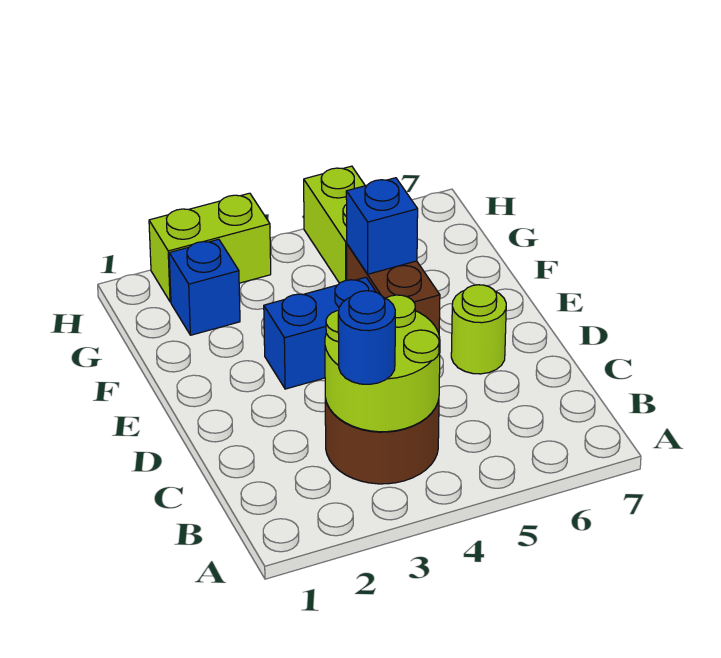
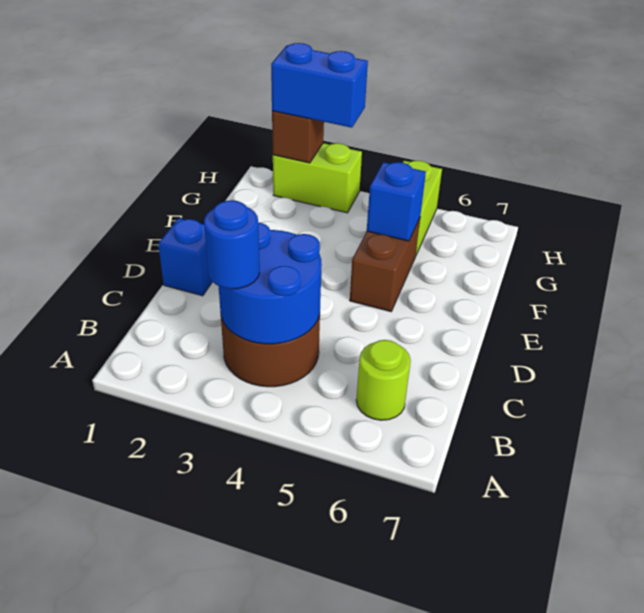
lime 2x2 round brick [325,295,440,432] -> blue 2x2 round brick [219,223,322,344]
lime 1x1 round brick [451,285,506,374] -> lime 1x1 round brick moved to [356,340,411,420]
blue 1x2 brick [264,277,376,389] -> blue 1x2 brick moved to [271,43,368,128]
blue 1x1 brick [169,239,240,335] -> blue 1x1 brick moved to [158,218,212,296]
none -> brown 1x1 brick [272,111,324,163]

